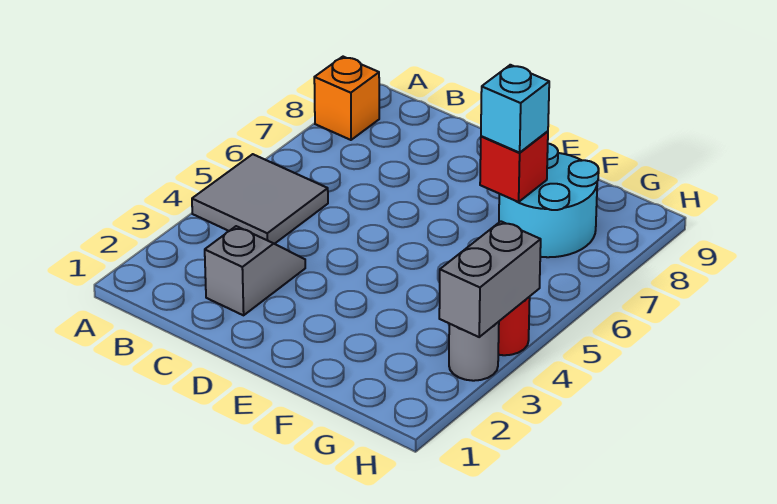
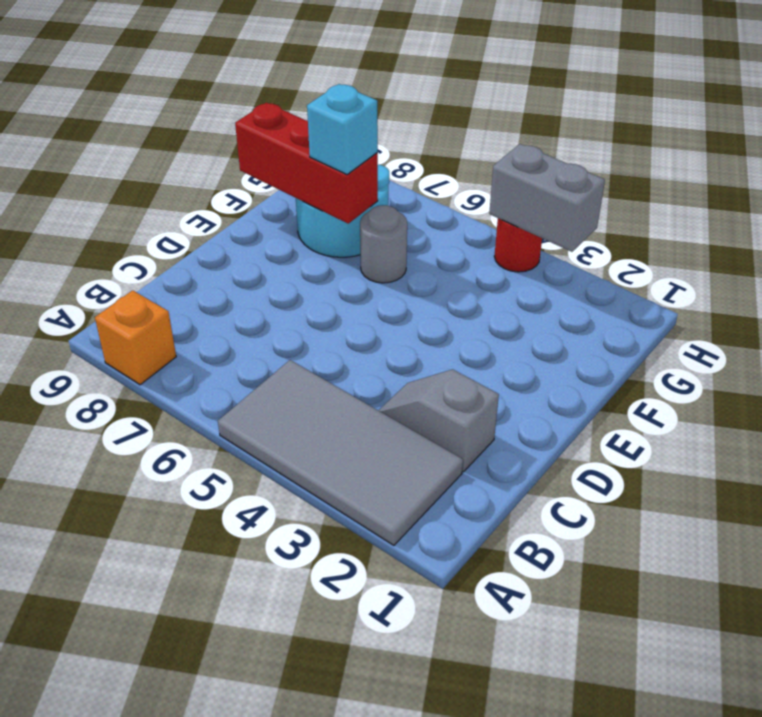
grey 2x2 tile [192,154,328,244] -> grey 2x4 tile [218,360,463,545]
red 1x1 brick [480,131,548,202] -> red 1x3 brick [235,103,378,224]
grey 1x1 round brick [449,322,499,381] -> grey 1x1 round brick moved to [360,205,407,283]

